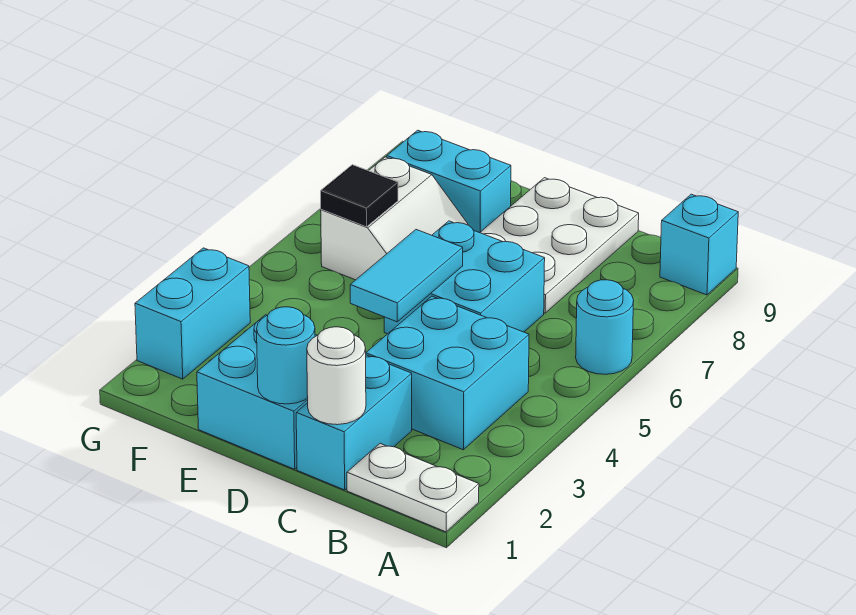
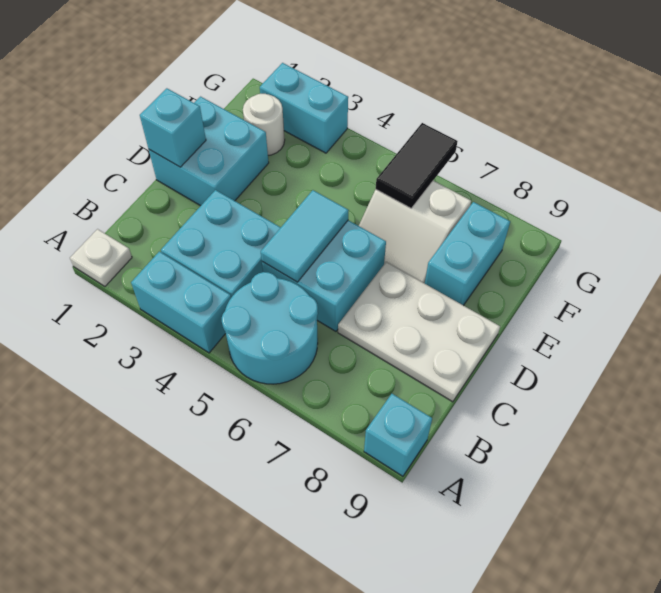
white 1x2 plate [347,443,479,532] -> white 1x1 plate [70,229,132,286]
cyan 1x1 round brick [576,280,634,374] -> cyan 2x2 round brick [222,272,318,384]
cyan 1x2 brick [296,355,412,490] -> cyan 1x2 brick moved to [131,251,231,353]
white 1x1 round brick [307,327,366,425] -> white 1x1 round brick moved to [243,94,285,155]
cyan 1x1 round brick [257,307,315,404] -> cyan 1x1 brick [140,88,206,167]
cyan 1x2 tile [350,230,463,322] -> cyan 1x2 tile turned to [261,190,349,282]
black 1x1 tile [321,165,398,227] -> black 1x2 tile [376,123,458,208]

